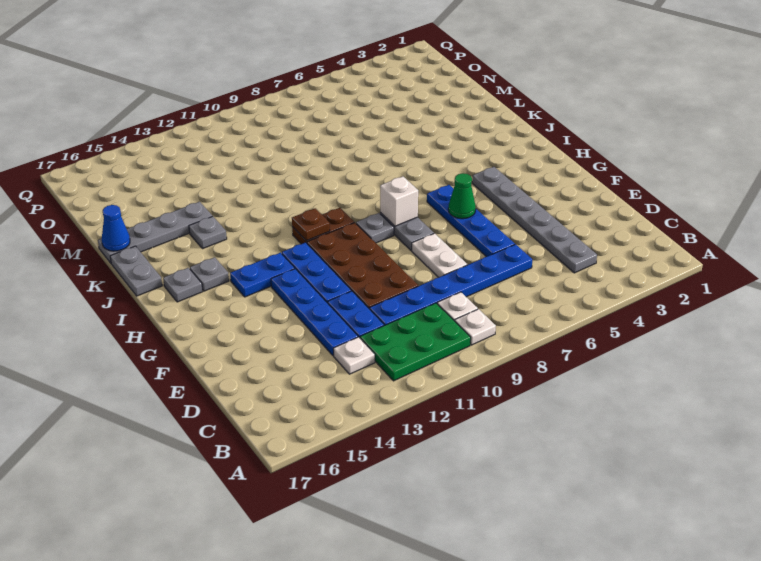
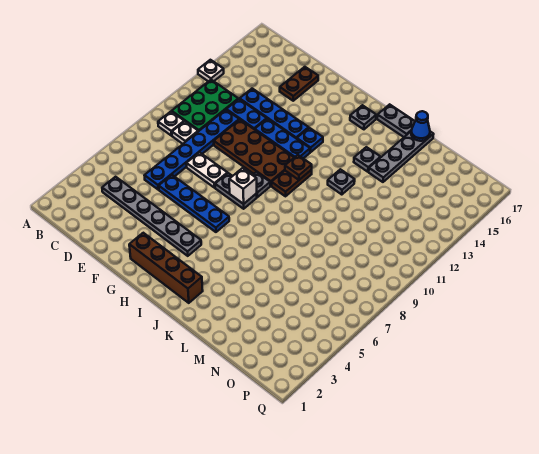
white 1x1 plate [333,337,375,374] -> white 1x1 plate moved to [198,60,224,82]
none -> brown 1x2 plate [280,67,318,101]
none -> brown 1x4 brick [129,233,203,303]
green 1x1 cone [448,173,476,219] -> none
blue 1x2 plate [230,253,295,297] -> blue 1x1 plate [297,128,323,152]
grey 1x1 plate [190,257,229,291] -> grey 1x1 plate moved to [328,169,355,195]

